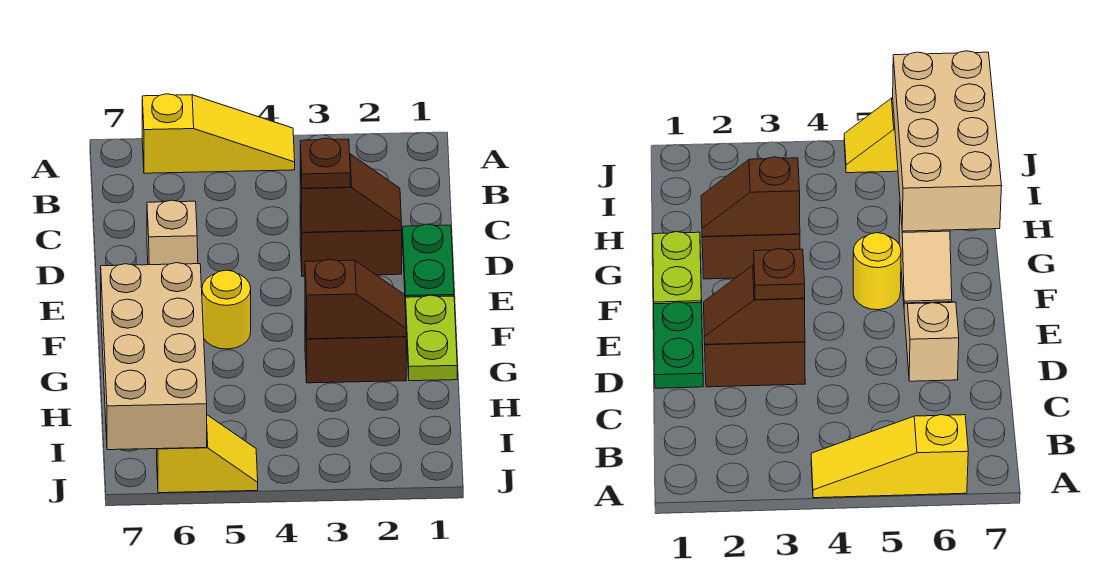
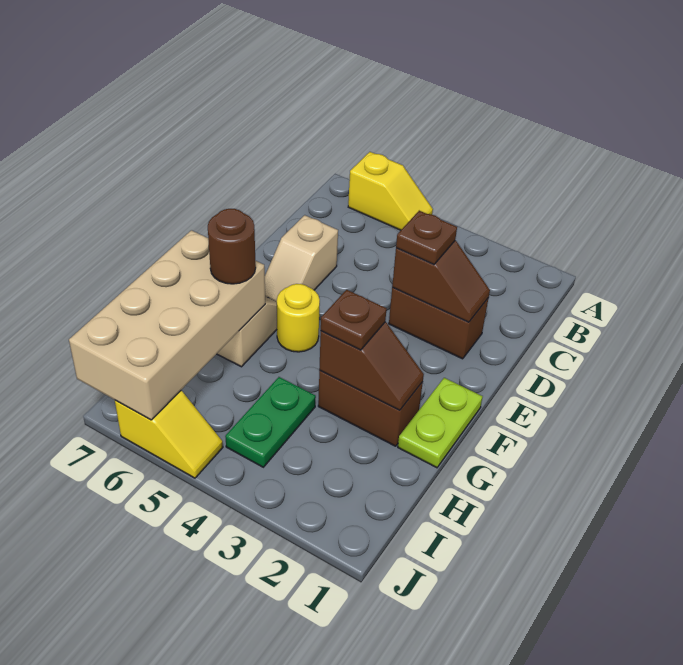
yellow 1x3 slope [142,94,295,173] -> yellow 1x2 slope [348,152,433,230]
green 1x2 plate [402,224,454,309] -> green 1x2 plate moved to [225,377,316,467]
none -> brown 1x1 plate [321,290,386,350]
none -> brown 1x1 round brick [208,209,256,284]

